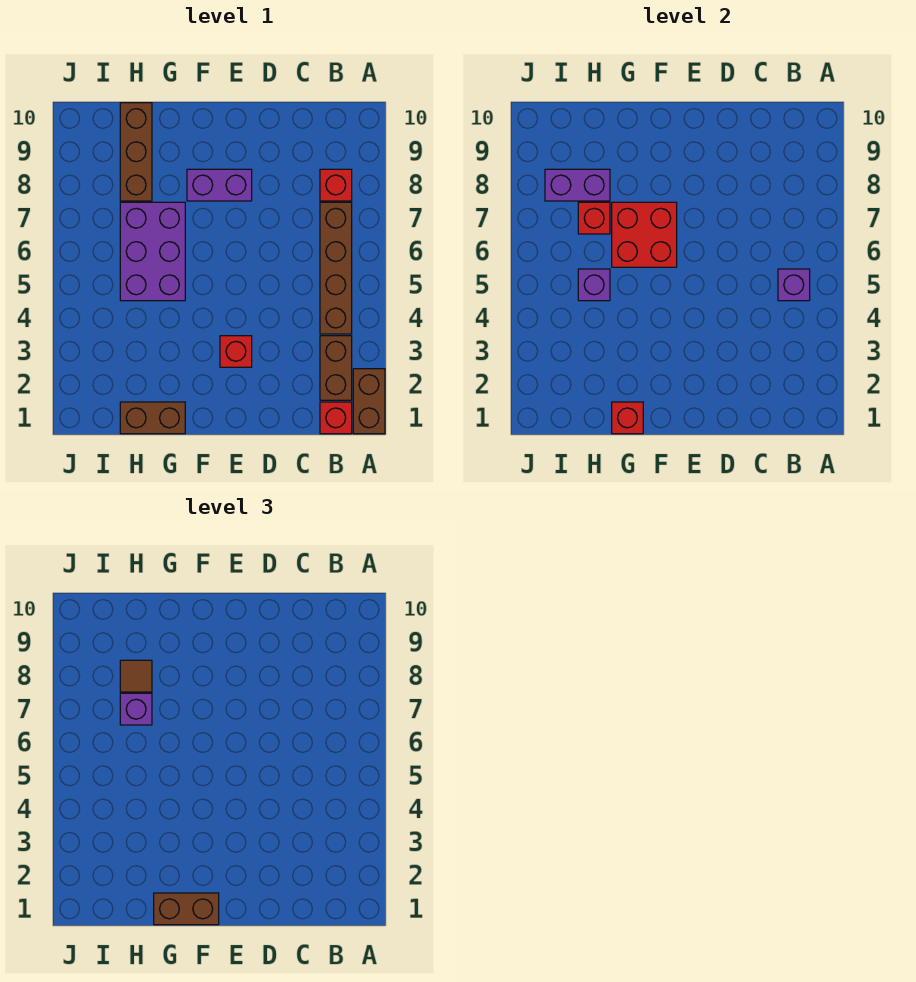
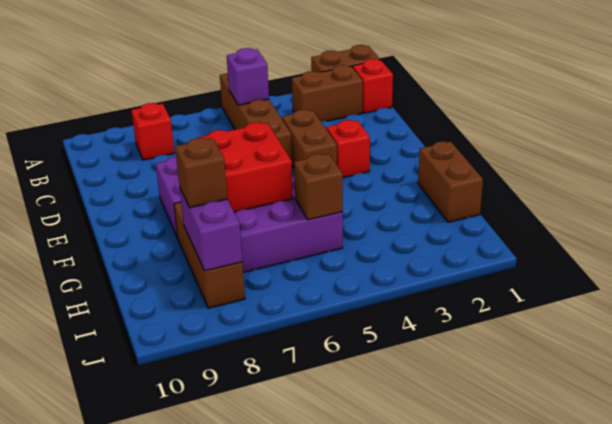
brown 1x4 brick [320,202,352,334] -> brown 1x4 brick turned to [220,73,292,161]
brown 1x2 brick [154,893,219,925] -> brown 1x2 brick moved to [282,110,337,167]
red 1x1 brick [612,402,643,434] -> none
purple 1x1 brick [578,269,610,301] -> brown 1x1 brick [294,154,343,220]
red 1x1 brick [578,202,610,234] -> none
purple 1x1 brick [120,693,152,725] -> none
brown 1x3 brick [120,103,152,201] -> brown 1x3 brick turned to [174,202,245,308]
brown 1x1 tile [120,660,152,692] -> brown 1x1 brick [175,138,227,208]

